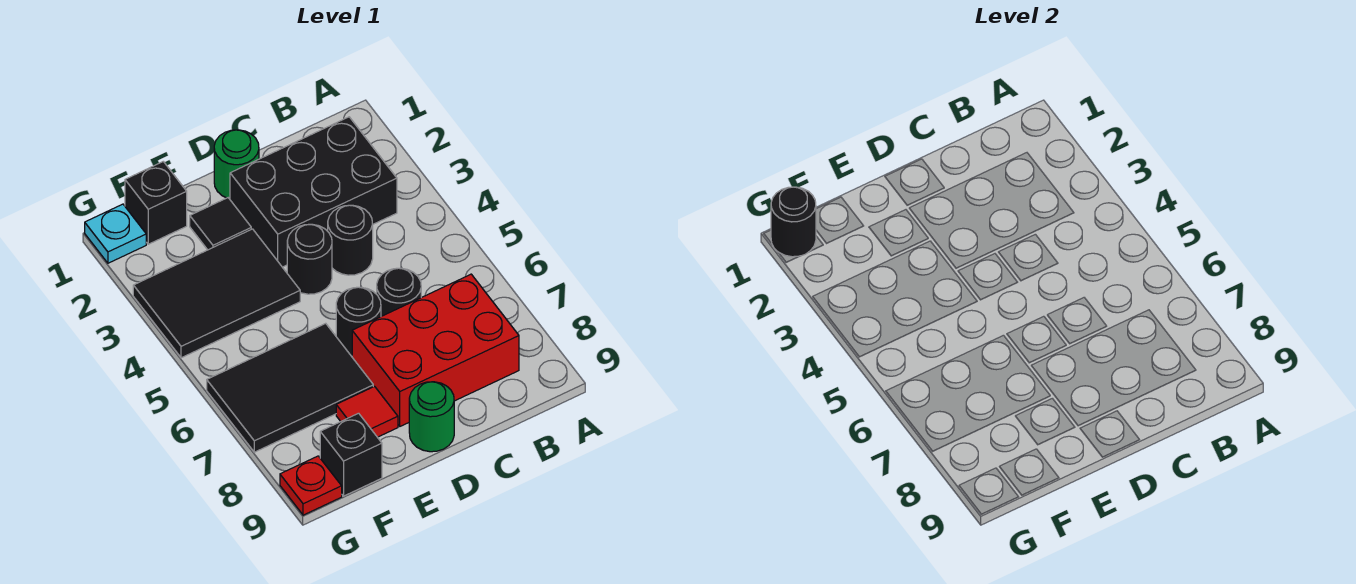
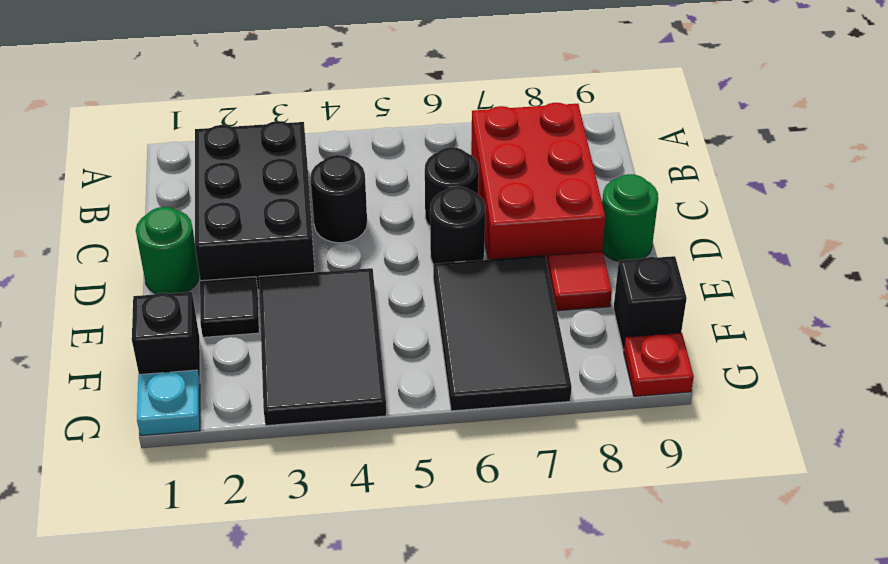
black 1x1 round brick [287,224,332,294] -> none
black 1x1 round brick [771,187,816,257] -> none

